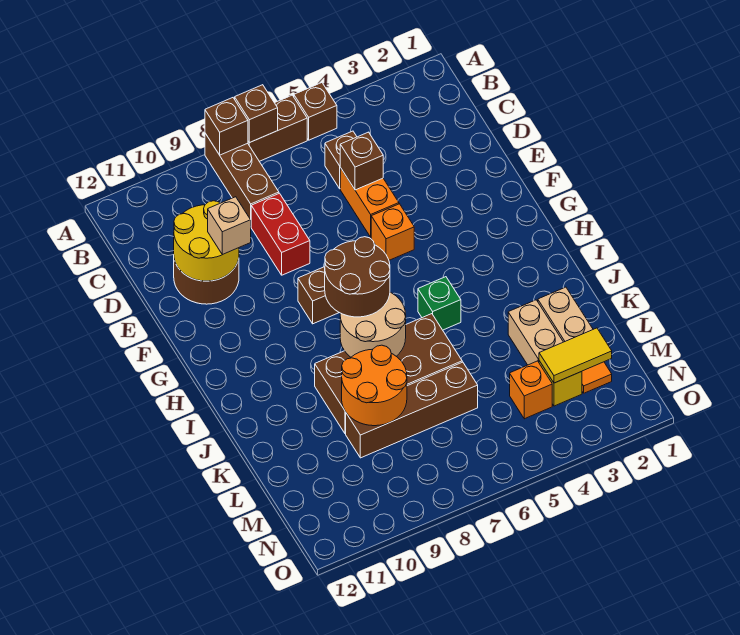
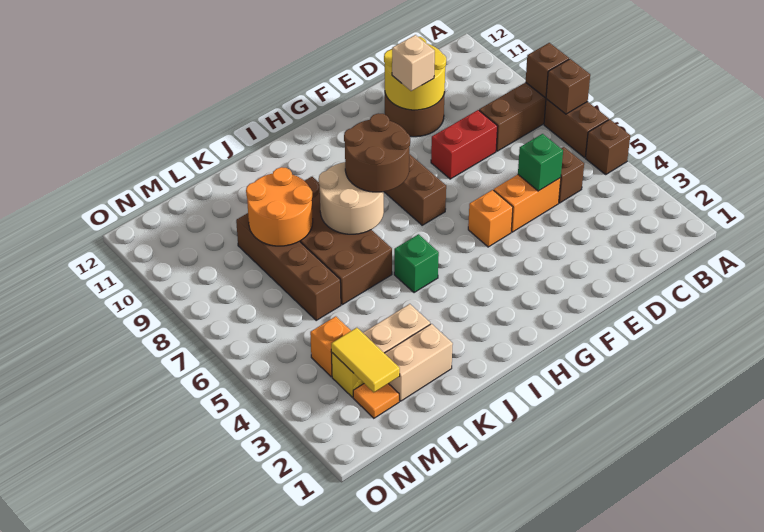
brown 1x1 brick [340,132,383,190] -> green 1x1 brick [518,134,563,191]

